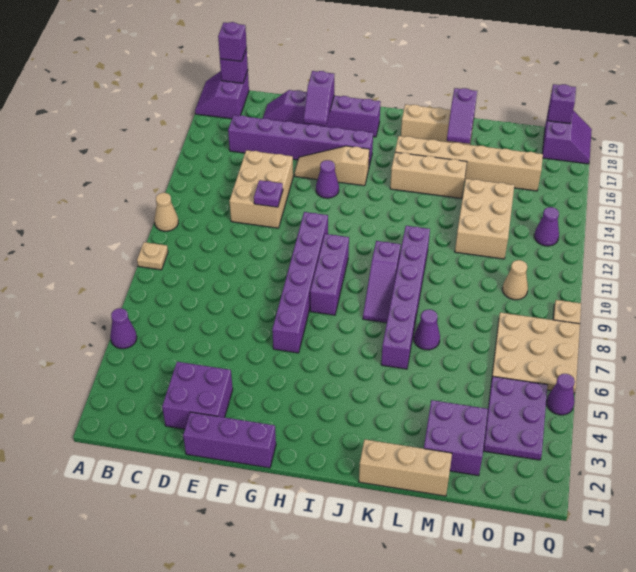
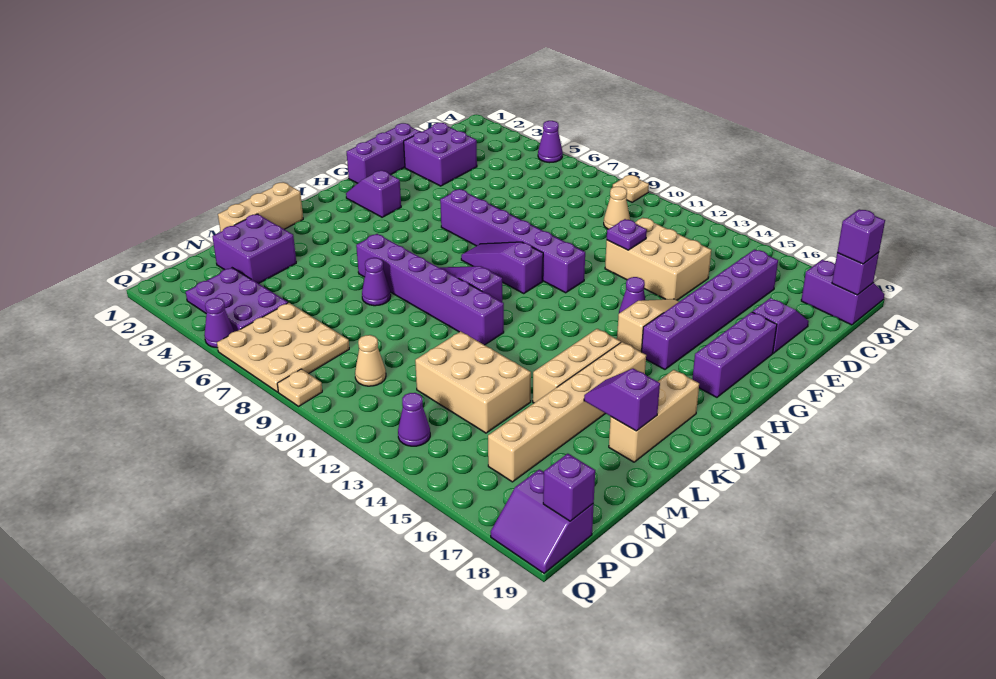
tan 1x1 cone [154,193,178,231] -> tan 1x1 cone moved to [604,187,630,229]
purple 1x2 slope [304,71,334,126] -> purple 1x2 slope moved to [346,170,401,217]
purple 1x3 brick [310,234,349,315] -> purple 1x3 slope [461,242,543,293]

